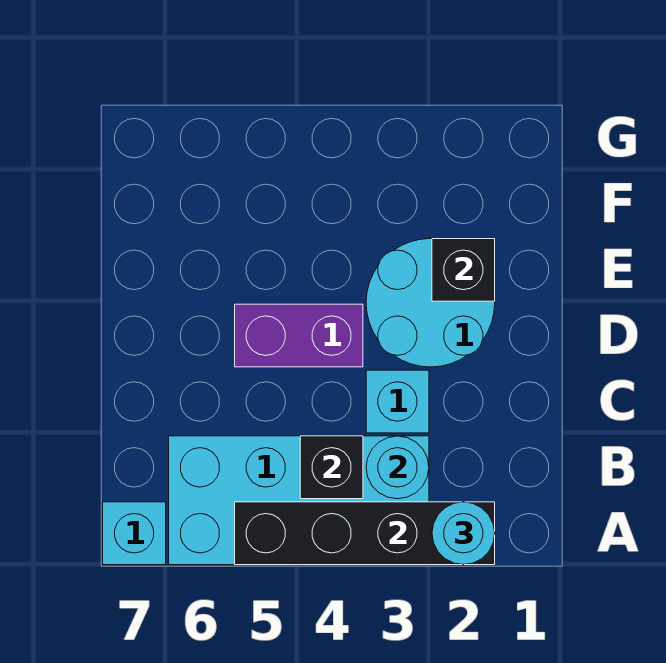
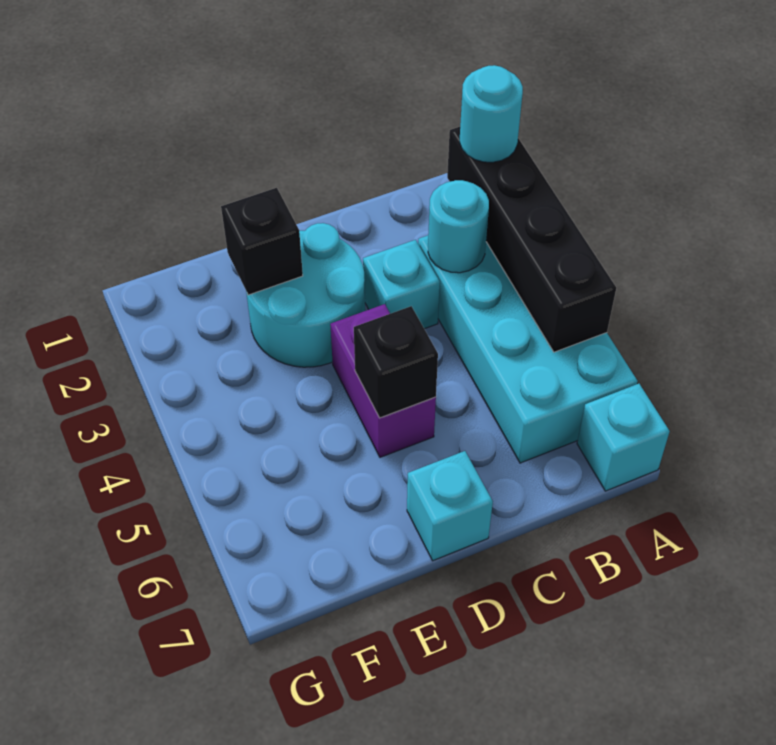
black 1x1 brick [300,436,363,499] -> black 1x1 brick moved to [354,306,438,418]
none -> cyan 1x1 brick [407,451,493,561]

